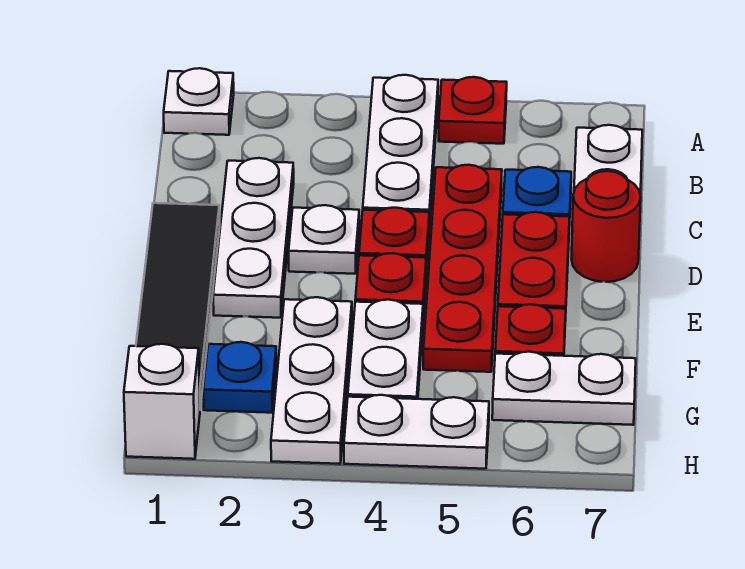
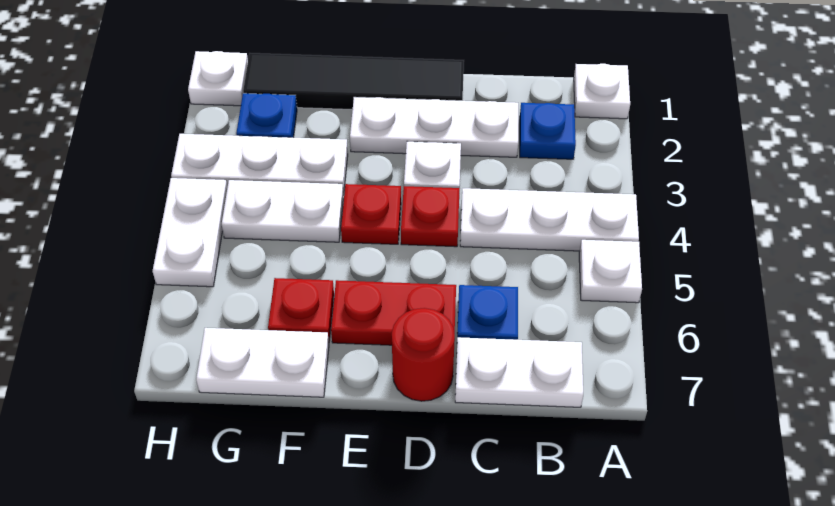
red 1x1 plate [439,77,507,144] -> white 1x1 plate [579,240,642,303]
none -> blue 1x1 plate [520,103,576,159]
red 1x4 plate [423,165,502,372] -> none
white 1x2 plate [492,352,636,425] -> white 1x2 plate turned to [196,328,329,397]
white 1x1 brick [124,344,200,459] -> white 1x1 plate [188,51,248,106]

